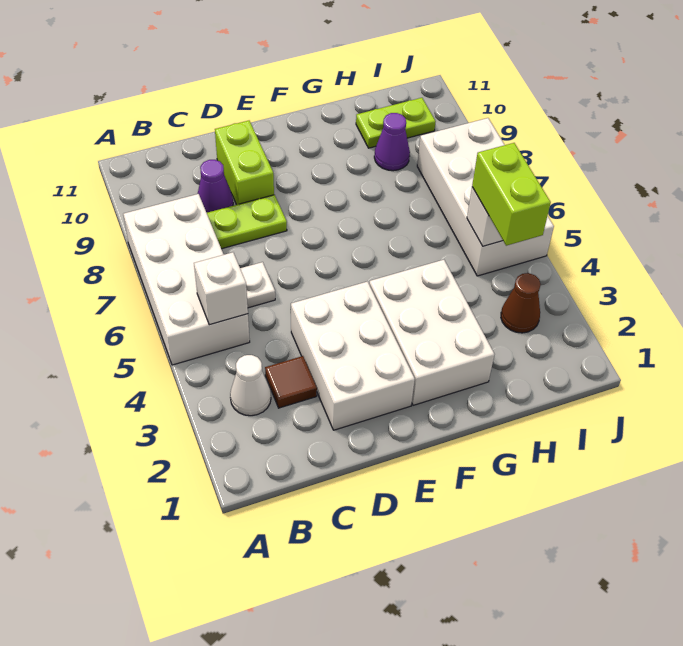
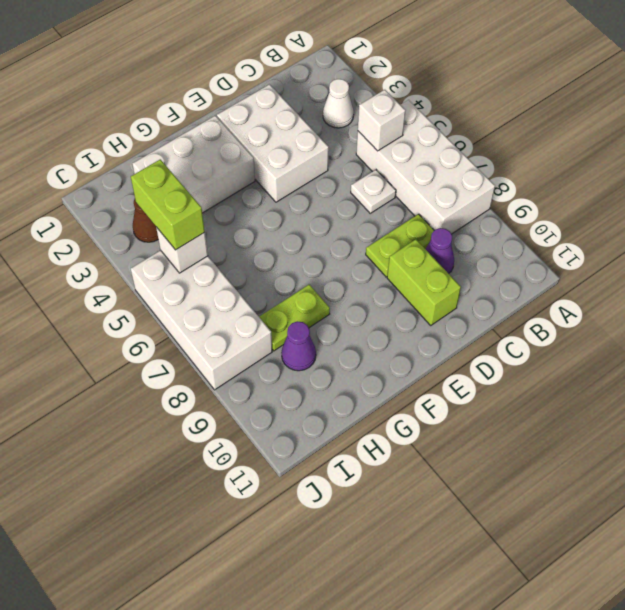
brown 1x1 tile [265,356,317,408] -> none
white 2x3 brick [369,260,494,405] -> white 2x3 brick turned to [132,116,255,213]
lime 1x2 plate [356,98,436,148] -> lime 1x2 plate moved to [259,284,330,351]

